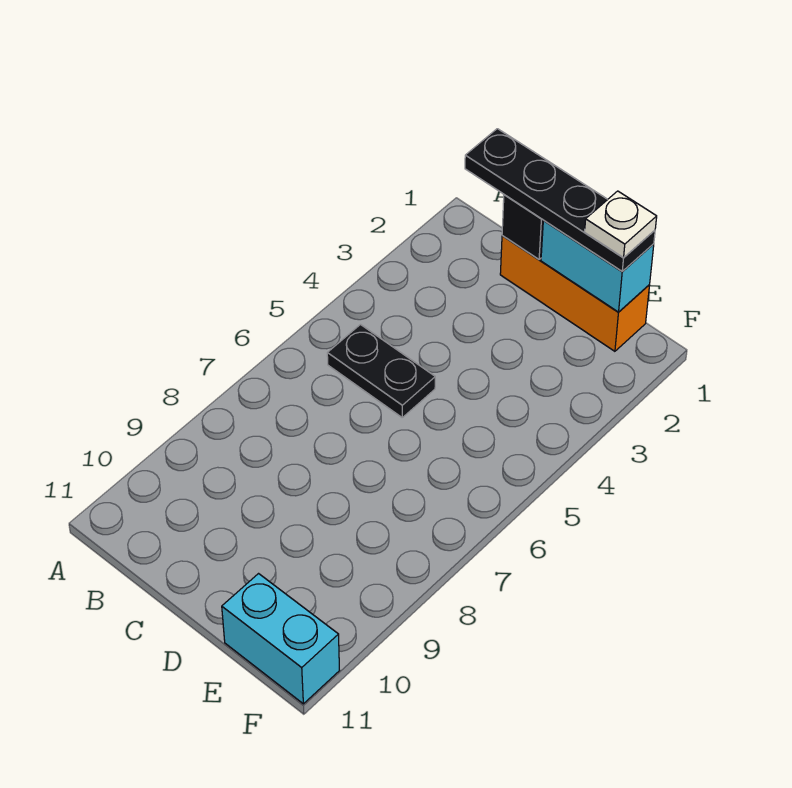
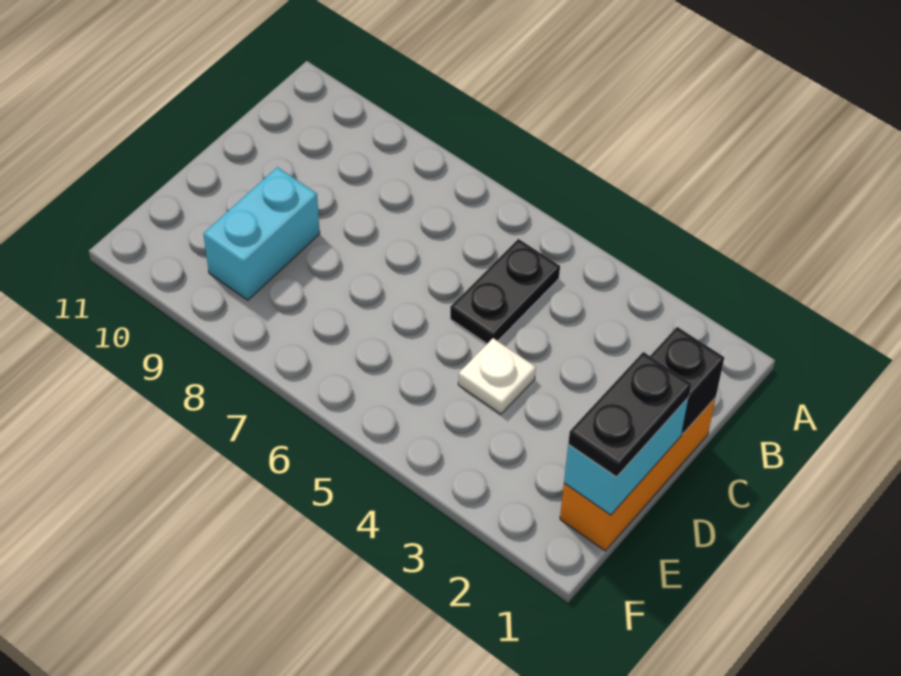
black 1x4 plate [465,129,655,271] -> black 1x2 plate [568,352,691,477]
white 1x1 plate [585,191,657,258] -> white 1x1 plate moved to [458,338,536,414]
cyan 1x2 brick [222,574,339,704] -> cyan 1x2 brick moved to [204,167,320,300]

